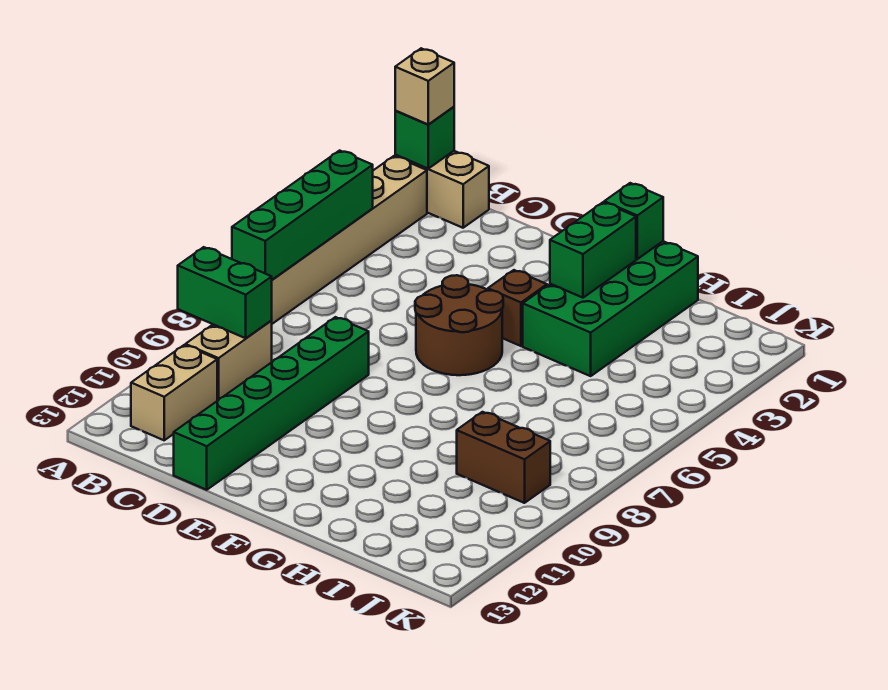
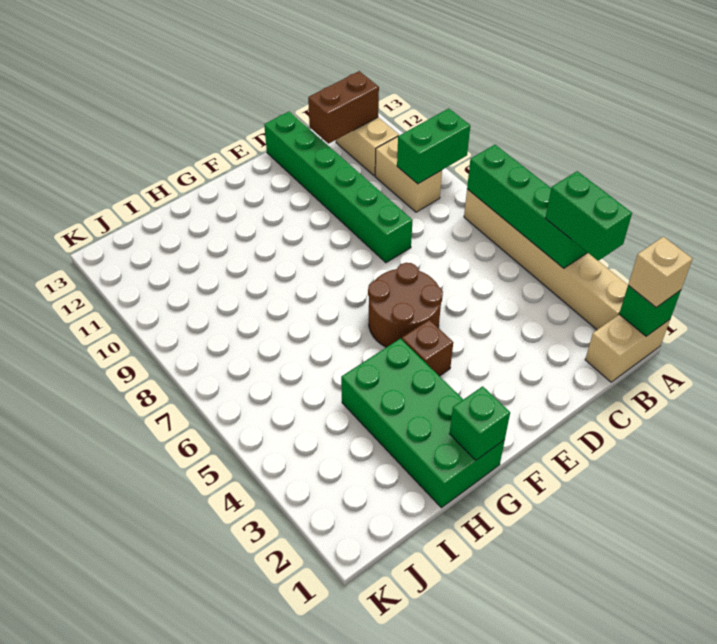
green 1x2 brick [550,202,636,298] -> green 1x2 brick moved to [545,171,632,261]
brown 1x2 brick [457,412,550,503] -> brown 1x2 brick moved to [308,71,379,144]

